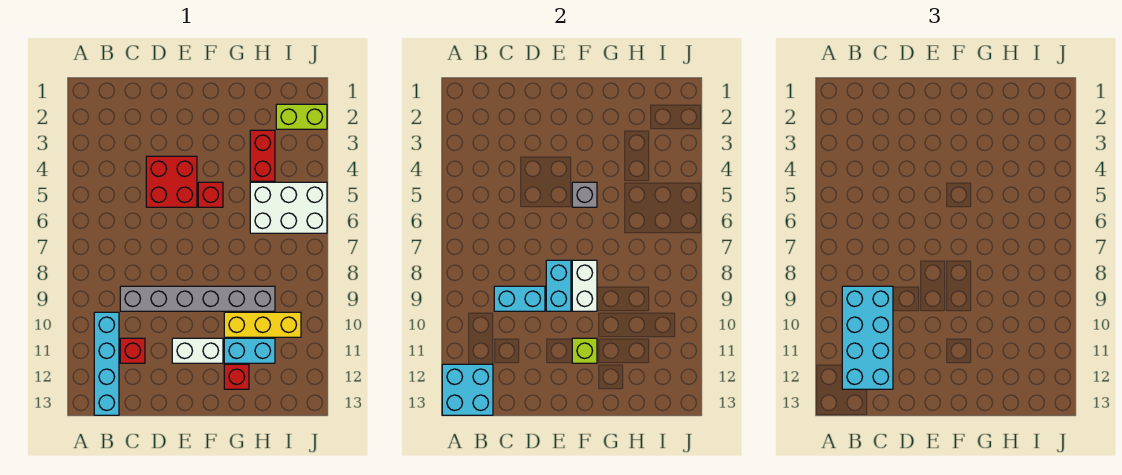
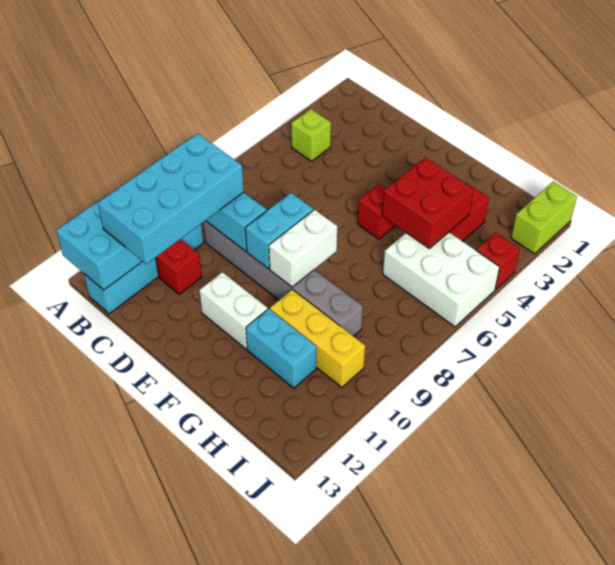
red 2x2 brick [146,156,197,207] -> red 2x2 brick moved to [382,158,474,248]
grey 1x1 brick [572,182,597,207] -> none
lime 1x1 brick [572,338,597,363] -> lime 1x1 brick moved to [291,109,331,161]
red 1x1 brick [224,364,249,389] -> red 1x1 brick moved to [476,232,520,289]
lime 1x2 brick [276,104,327,129] -> lime 1x2 brick turned to [511,182,577,254]

